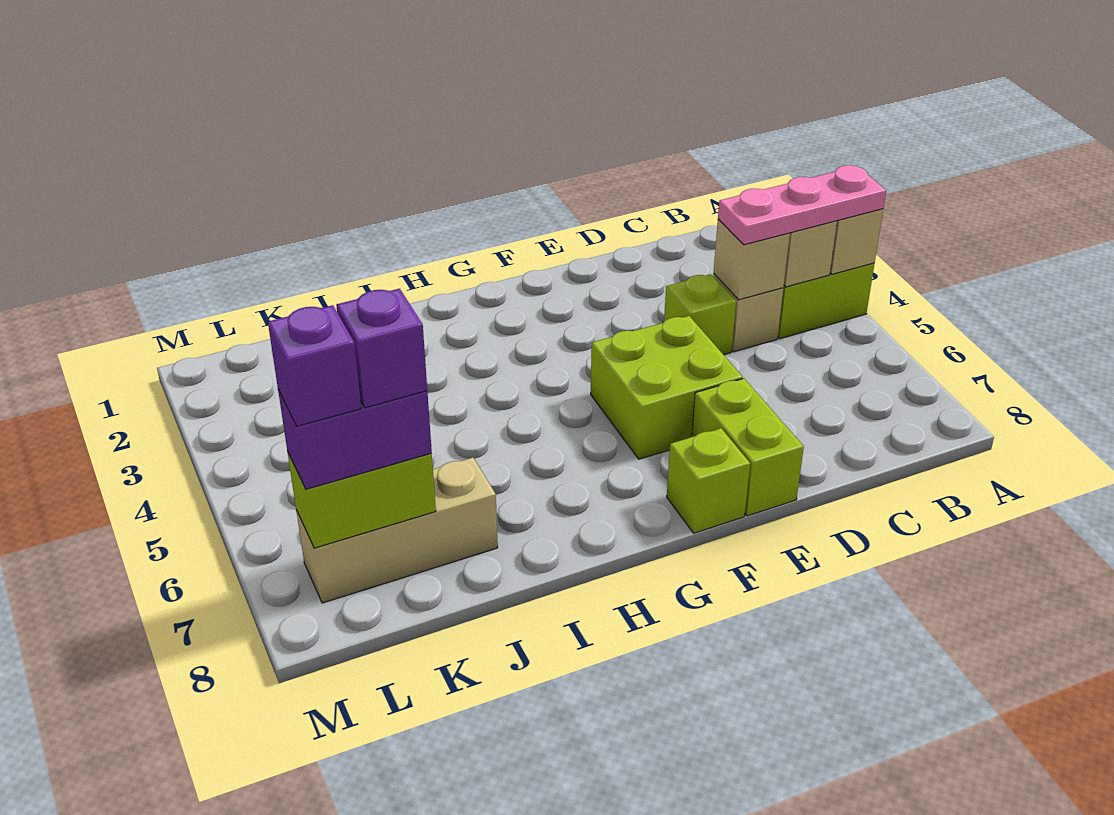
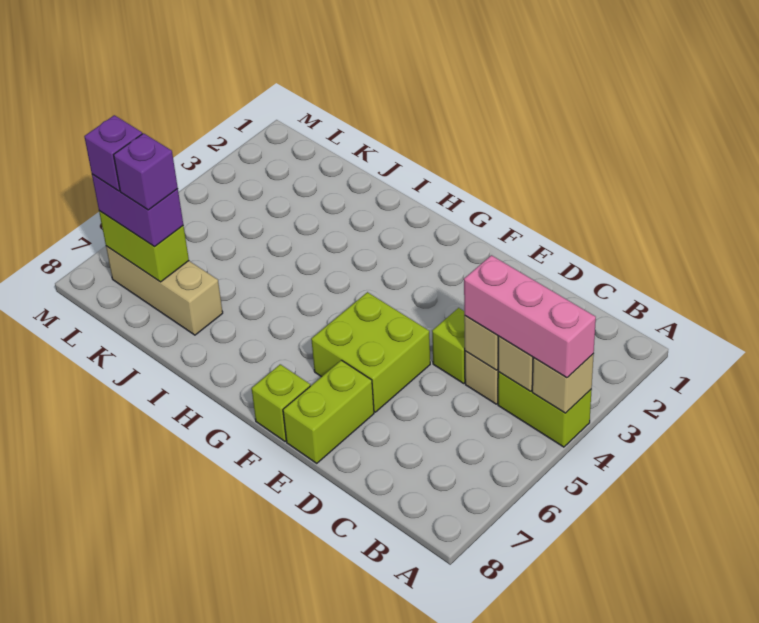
pink 1x3 plate [718,165,886,245] -> pink 1x3 brick [464,255,596,378]

